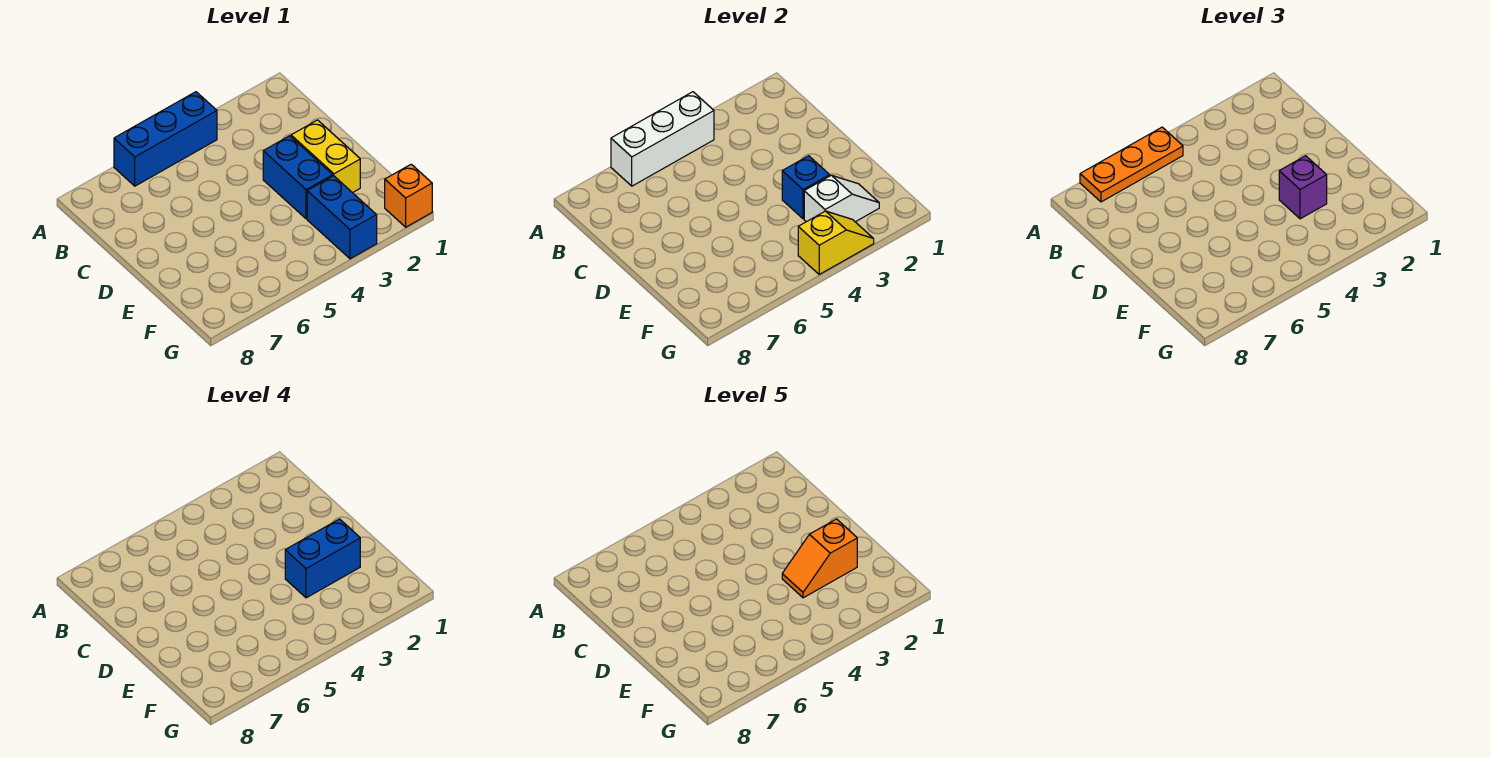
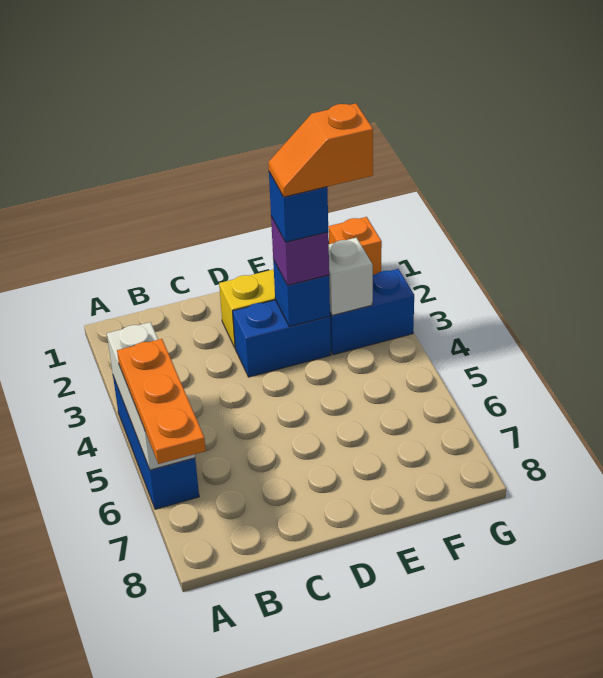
blue 1x2 brick [285,519,360,598] -> blue 1x1 brick [269,172,328,242]
orange 1x2 slope [782,519,857,598] -> orange 1x2 slope turned to [268,103,373,197]
yellow 1x2 slope [798,211,874,274] -> none

